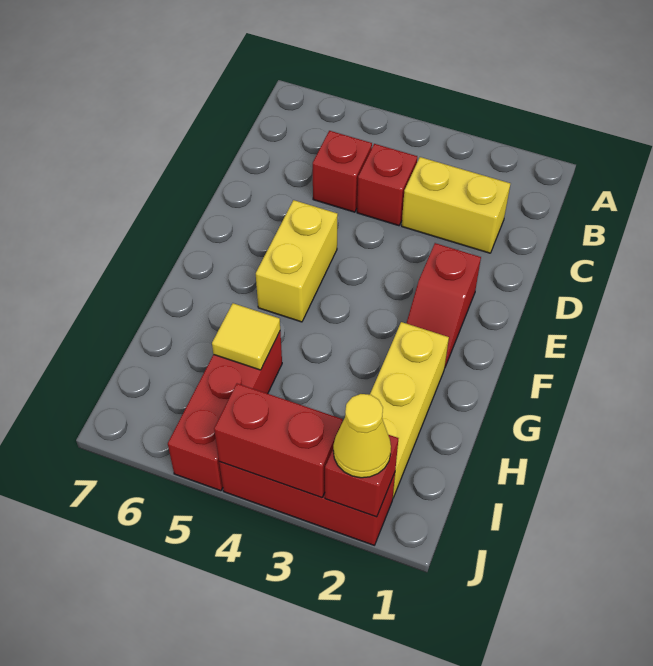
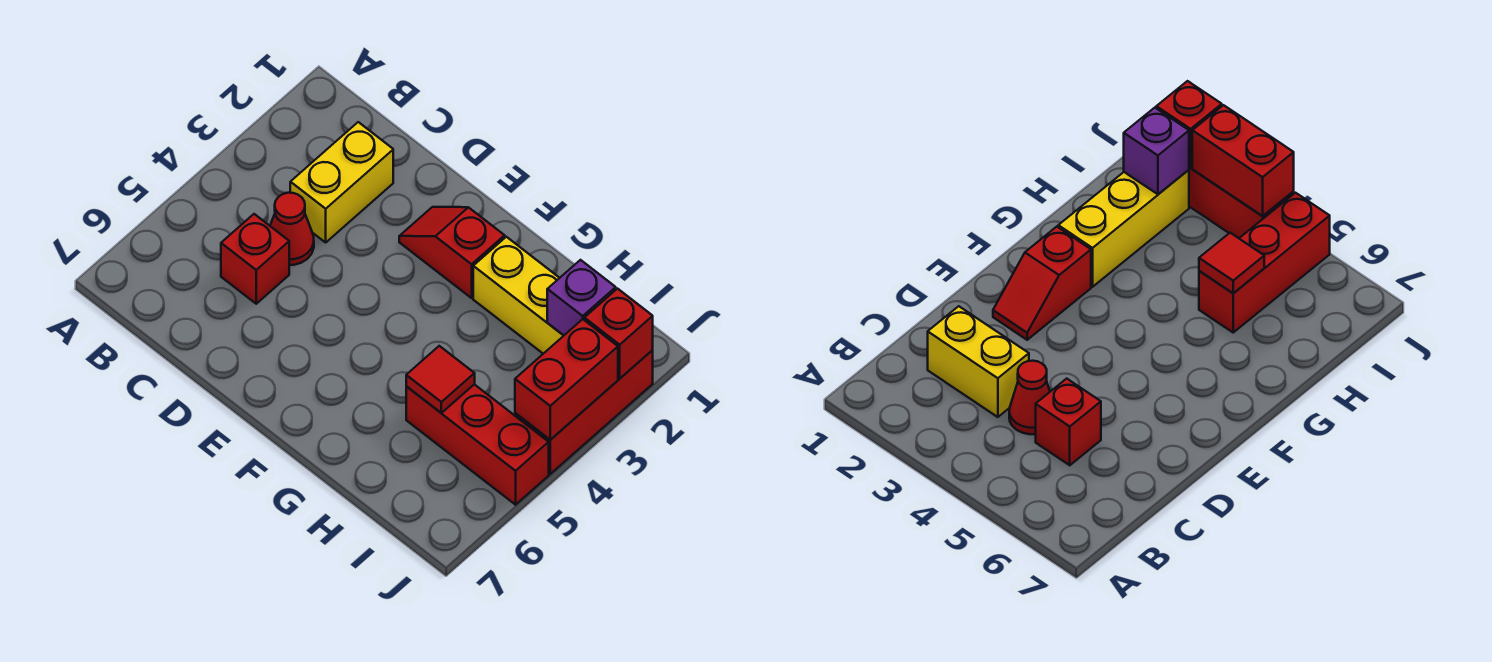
red 1x1 brick [357,144,417,226] -> red 1x1 cone [270,193,314,265]
red 1x2 slope [406,243,481,367] -> red 1x2 slope turned to [399,207,505,298]
yellow 1x2 brick [256,200,338,322] -> none
yellow 1x1 tile [212,303,280,370] -> red 1x1 tile [406,346,475,413]
none -> purple 1x1 brick [547,260,616,336]
yellow 1x1 cone [333,394,391,478] -> none

